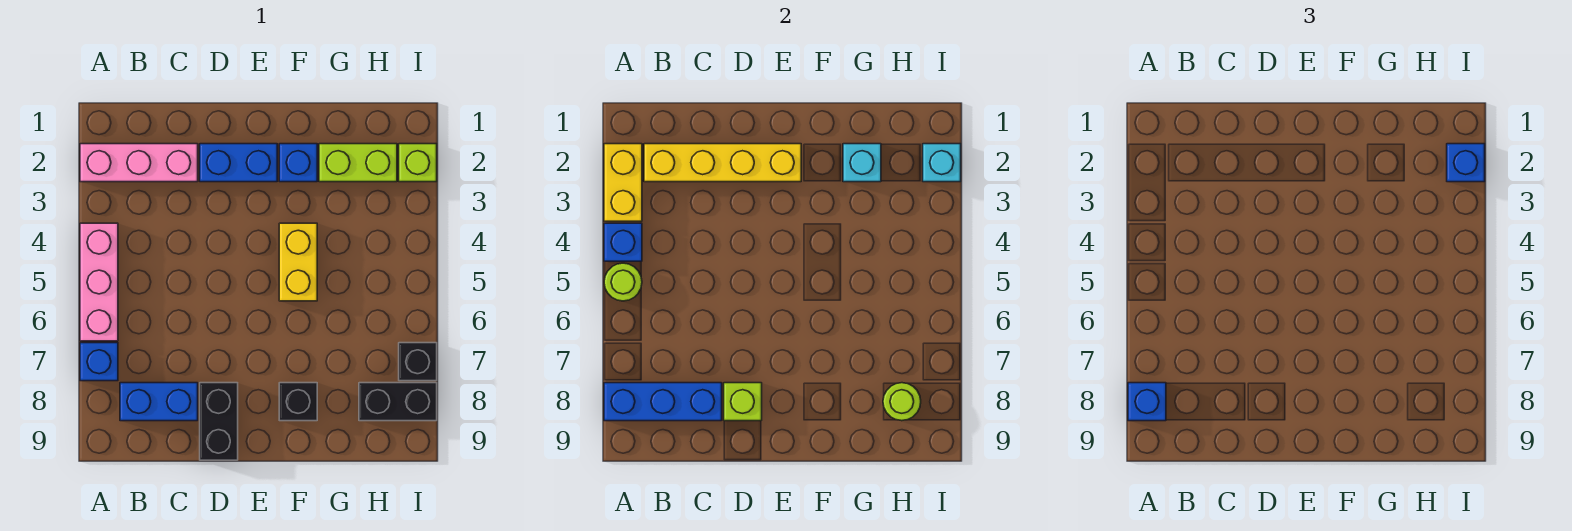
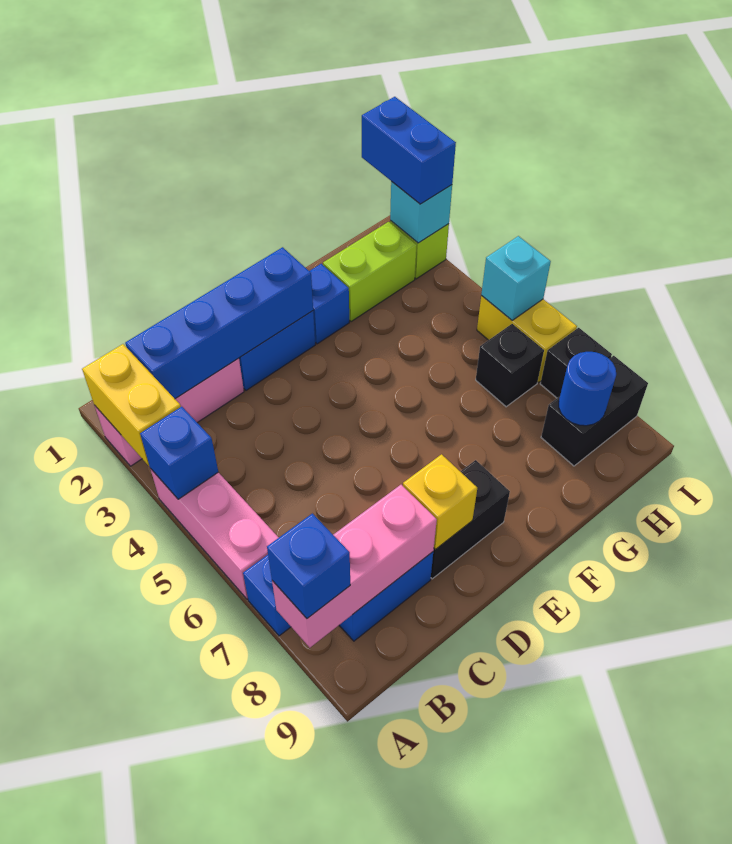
lime 1x1 round brick [604,263,642,301] -> none
blue 1x3 brick [604,383,722,421] -> pink 1x3 brick [272,485,437,648]
yellow 1x4 brick [644,144,801,182] -> blue 1x4 brick [125,247,313,399]
black 1x2 brick [200,383,238,460] -> black 1x2 brick turned to [431,460,510,579]
lime 1x1 brick [724,383,762,421] -> yellow 1x1 brick [403,454,477,550]
yellow 1x2 brick [279,223,317,301] -> yellow 1x2 brick moved to [477,296,577,382]
black 1x1 brick [279,383,317,421] -> black 1x1 brick moved to [476,324,544,407]
cyan 1x1 brick [843,144,881,182] -> cyan 1x1 brick moved to [481,236,551,320]
lime 1x1 round brick [883,383,921,421] -> blue 1x1 round brick [559,352,616,426]
blue 1x1 brick [1447,144,1485,182] -> blue 1x2 brick [362,97,456,204]

